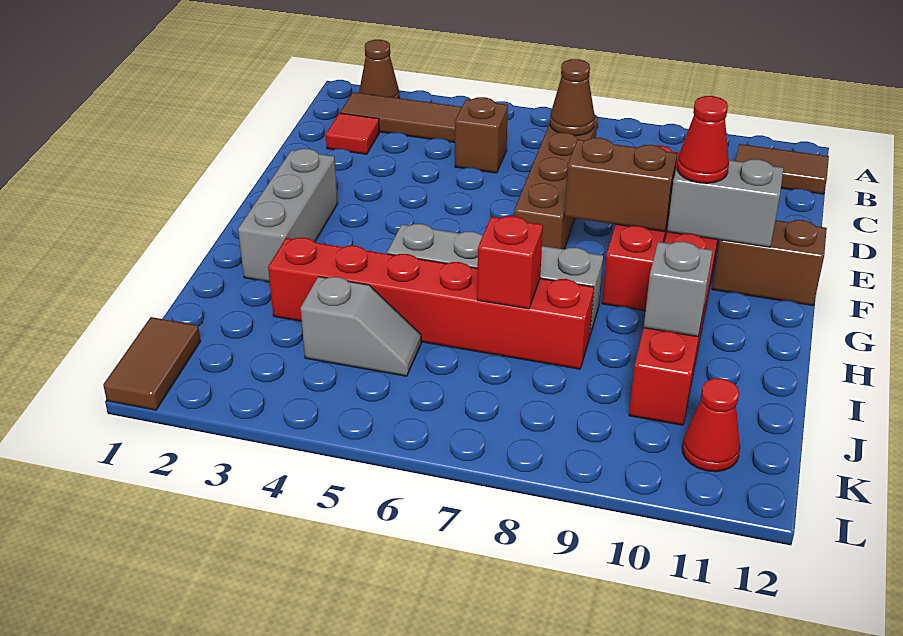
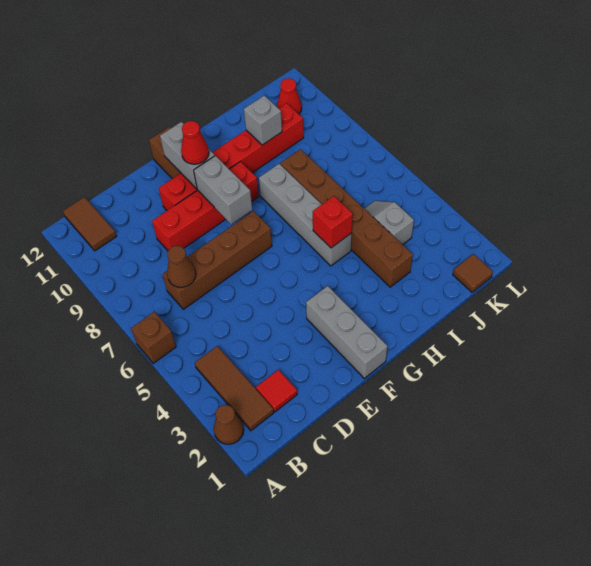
brown 1x1 brick [455,97,508,173] -> brown 1x1 brick moved to [131,312,176,364]
grey 1x3 brick [238,149,337,282] -> grey 1x3 brick turned to [306,286,388,378]
brown 1x2 brick [565,138,678,232] -> grey 1x2 brick [194,156,252,224]
red 1x6 brick [268,238,594,369] -> brown 1x6 brick [280,149,413,287]
red 1x1 brick [477,216,543,309] -> red 1x1 brick moved to [313,196,353,248]
brown 1x2 tile [103,317,201,410] -> brown 1x1 tile [453,254,493,292]

